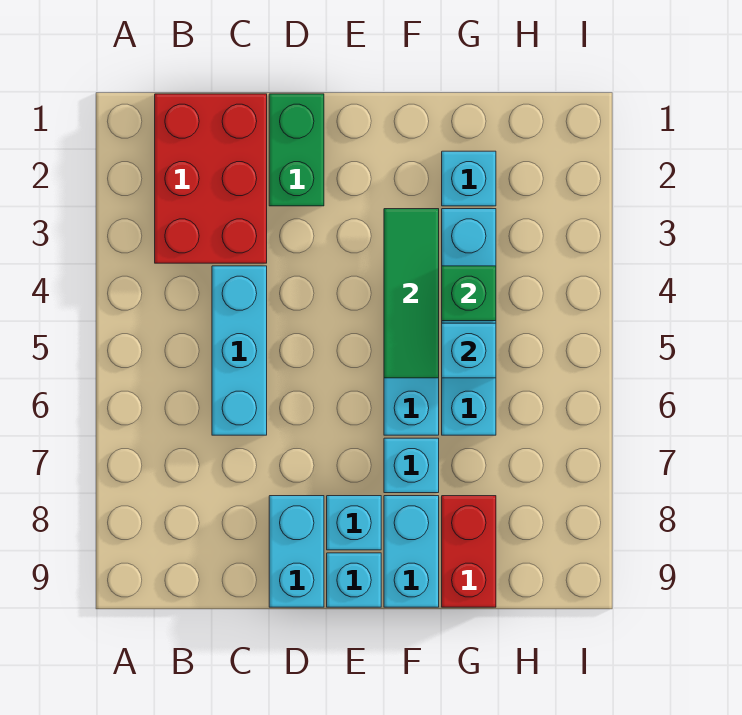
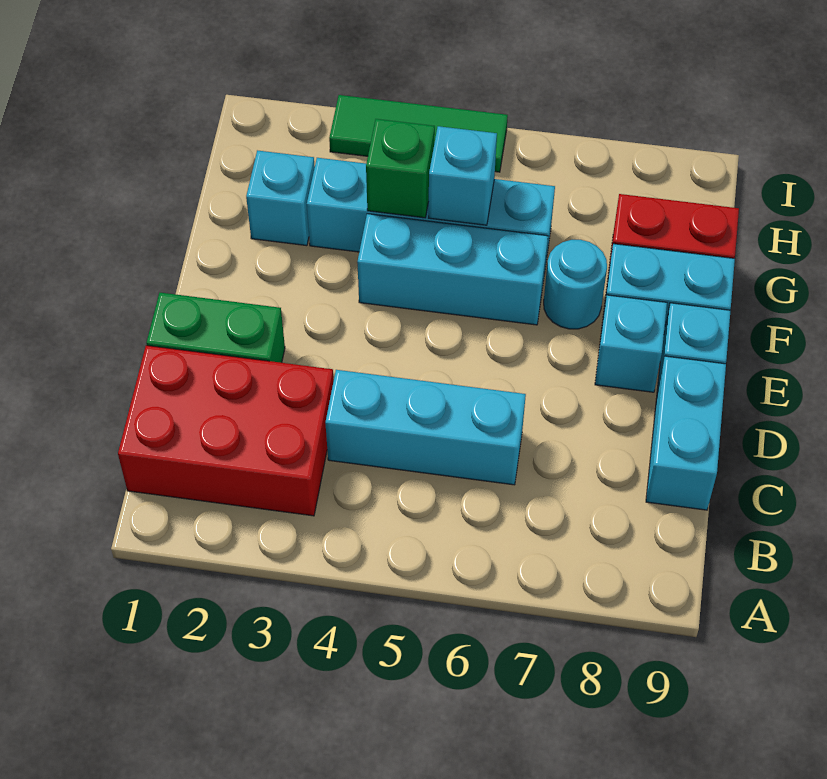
cyan 1x2 brick [269,496,324,607] -> cyan 1x2 brick turned to [646,356,726,510]
green 1x3 tile [384,209,439,378] -> green 1x3 tile moved to [329,95,508,172]
cyan 1x1 brick [384,438,439,493] -> cyan 1x1 round brick [544,240,607,329]

